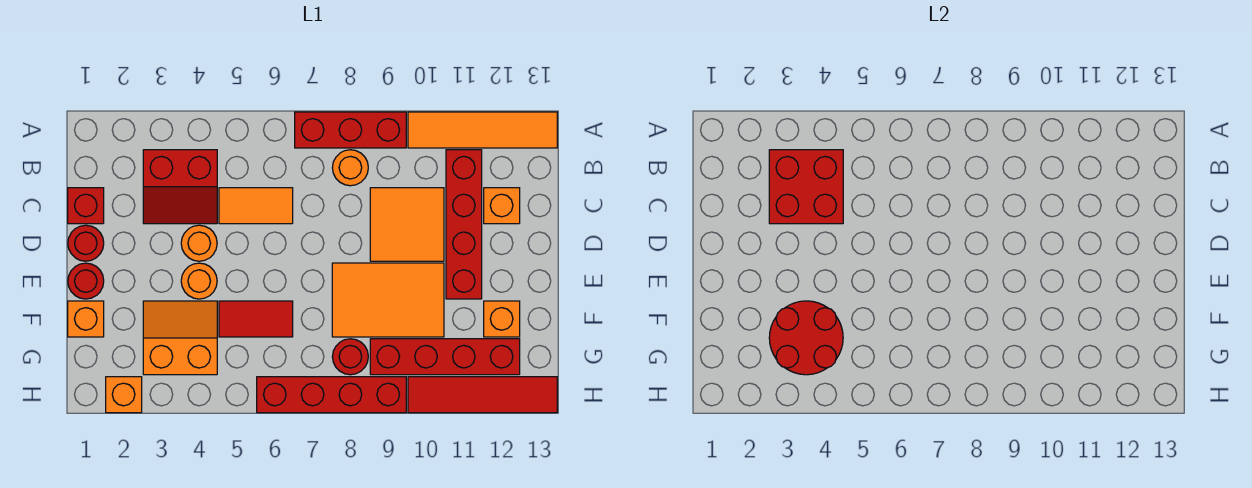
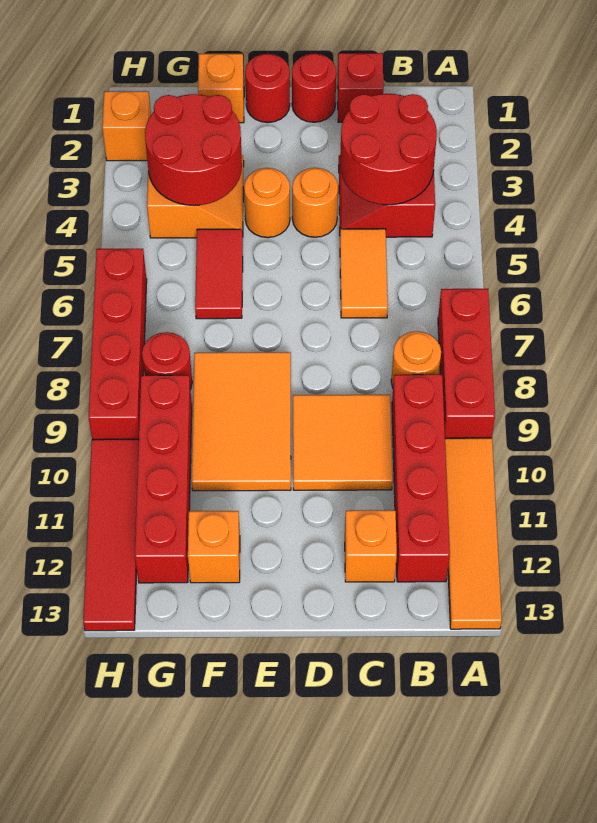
red 2x2 brick [769,150,843,224] -> red 2x2 round brick [340,94,437,205]
red 1x4 brick [446,150,482,299] -> red 1x4 brick turned to [392,374,450,582]

